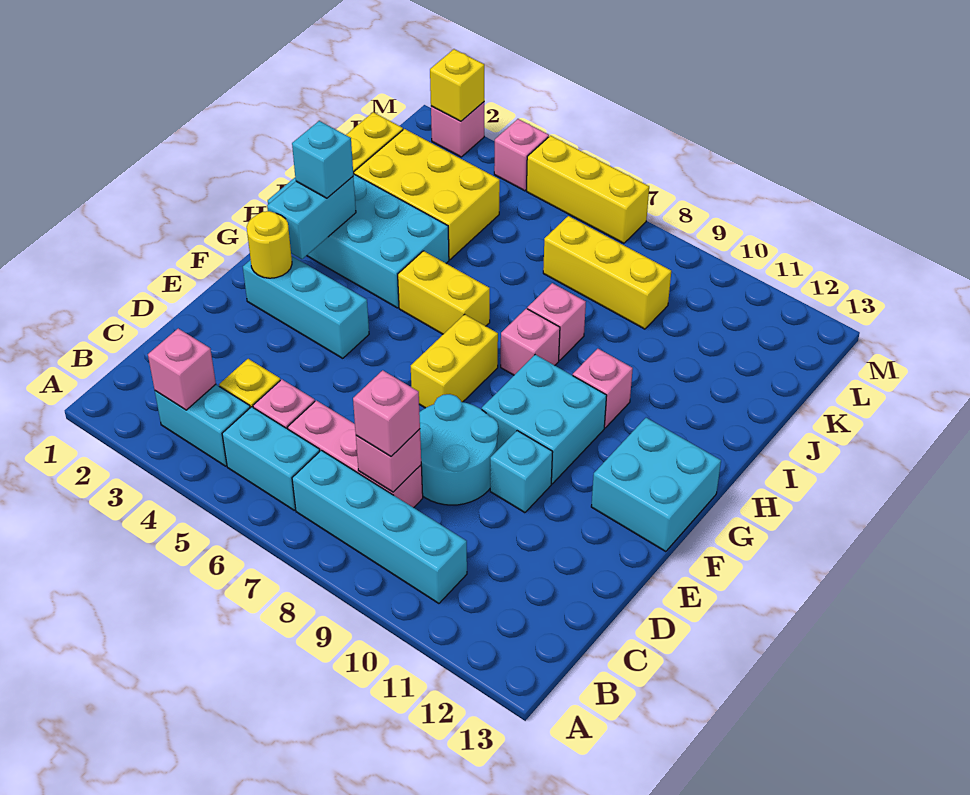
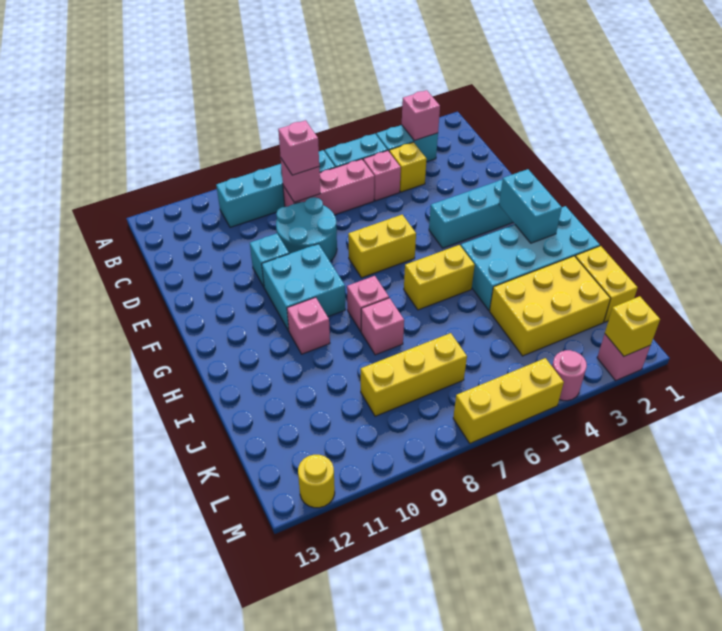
yellow 1x1 round brick [247,211,292,278] -> yellow 1x1 round brick moved to [298,455,335,508]
yellow 1x2 brick [411,314,498,408] -> yellow 1x2 brick turned to [348,215,416,278]
cyan 2x2 brick [591,418,721,552] -> none
cyan 1x1 brick [292,121,353,198] -> none
pink 1x1 brick [494,119,549,191] -> pink 1x1 round brick [552,350,587,401]

